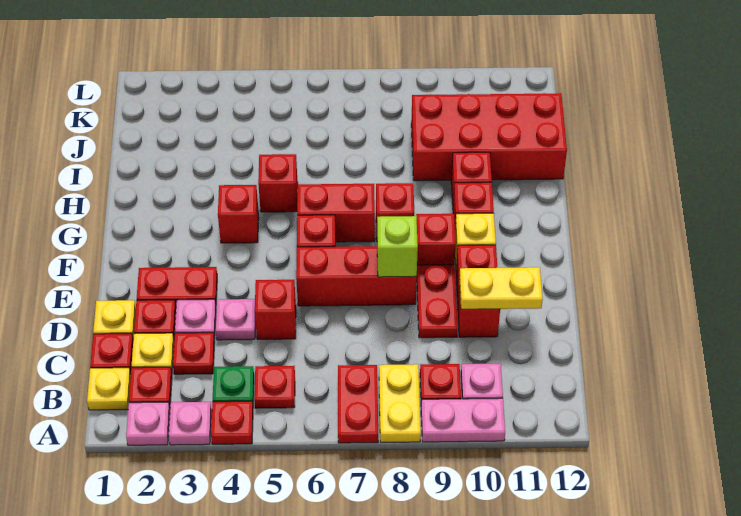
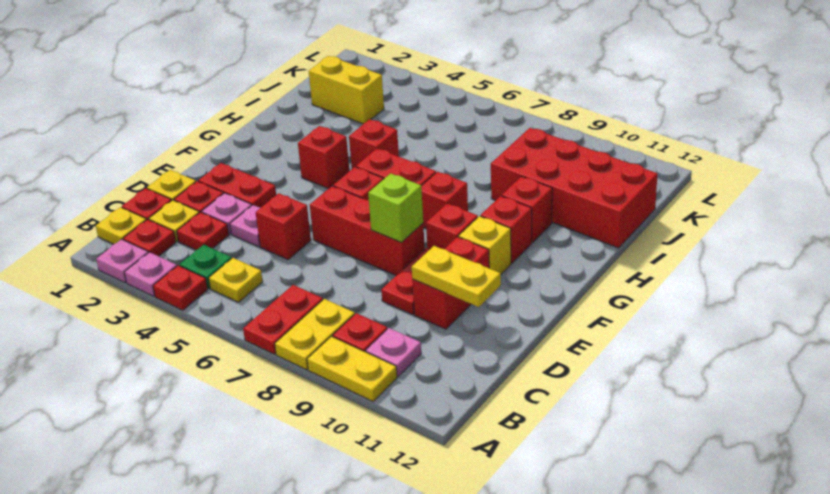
pink 1x2 plate [421,398,505,442] -> yellow 1x2 plate [307,336,397,401]
red 1x1 plate [254,366,295,408] -> yellow 1x1 plate [209,258,263,302]
none -> yellow 1x2 brick [309,56,384,124]

